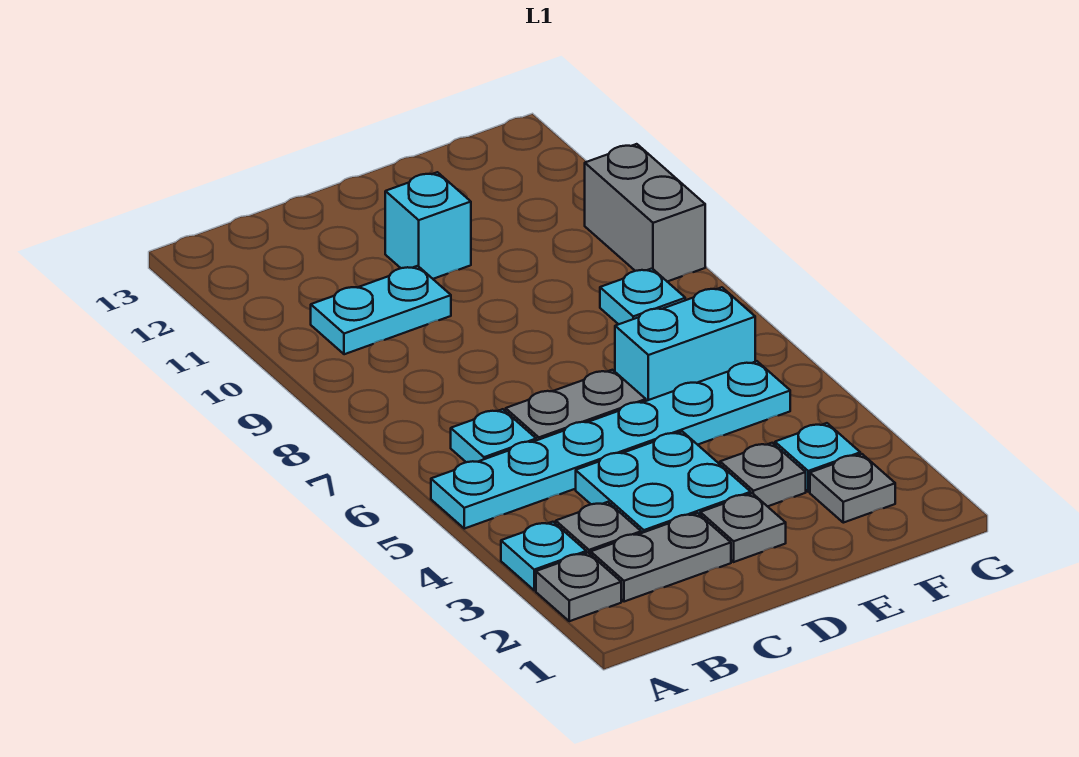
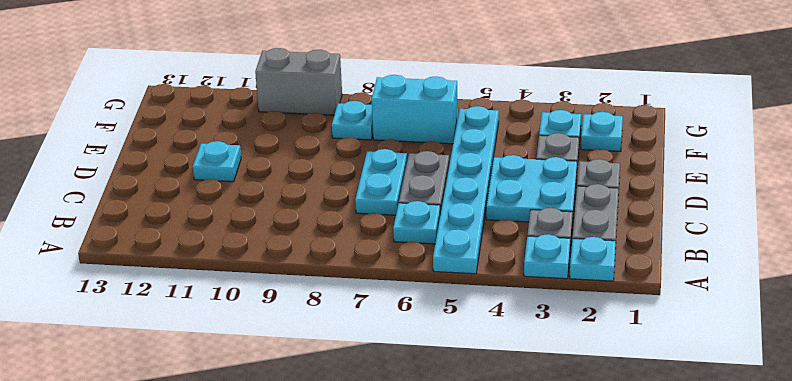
grey 1x1 plate [536,553,621,621] -> cyan 1x1 plate [570,237,616,281]
cyan 1x2 plate [311,266,451,354] -> cyan 1x2 plate moved to [355,149,407,215]
cyan 1x1 brick [385,172,471,279] -> cyan 1x1 plate [193,141,241,182]
cyan 1x2 brick [615,287,755,401] -> cyan 1x2 brick turned to [372,75,458,144]
grey 1x1 plate [810,454,895,523] -> cyan 1x1 plate [581,112,623,152]

